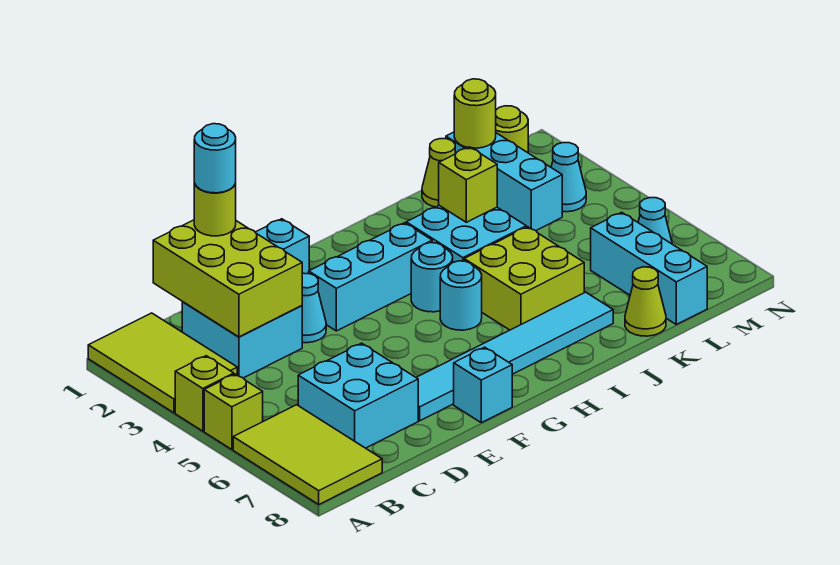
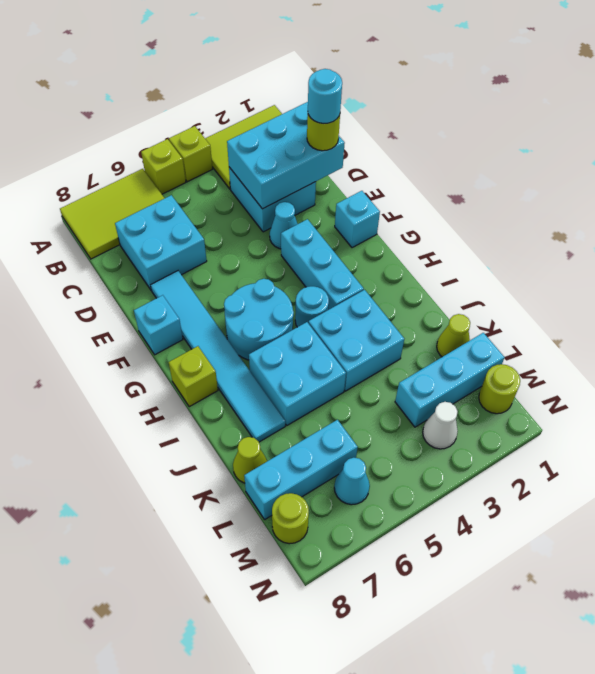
lime 2x3 brick [153,220,302,337] -> cyan 2x3 brick [227,102,345,209]
cyan 1x1 round brick [440,261,482,330] -> cyan 2x2 round brick [224,279,294,360]
lime 2x2 brick [464,227,584,330] -> cyan 2x2 brick [249,322,346,425]
lime 1x1 brick [439,147,497,222] -> lime 1x1 brick moved to [169,346,218,407]
lime 1x1 round brick [454,79,496,148] -> lime 1x1 round brick moved to [272,493,309,544]
cyan 1x1 cone [551,143,586,212] -> white 1x1 cone [423,402,458,449]

